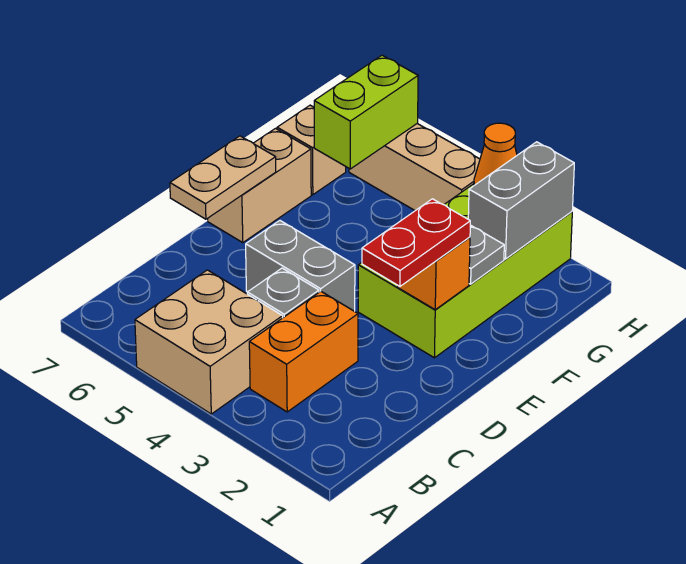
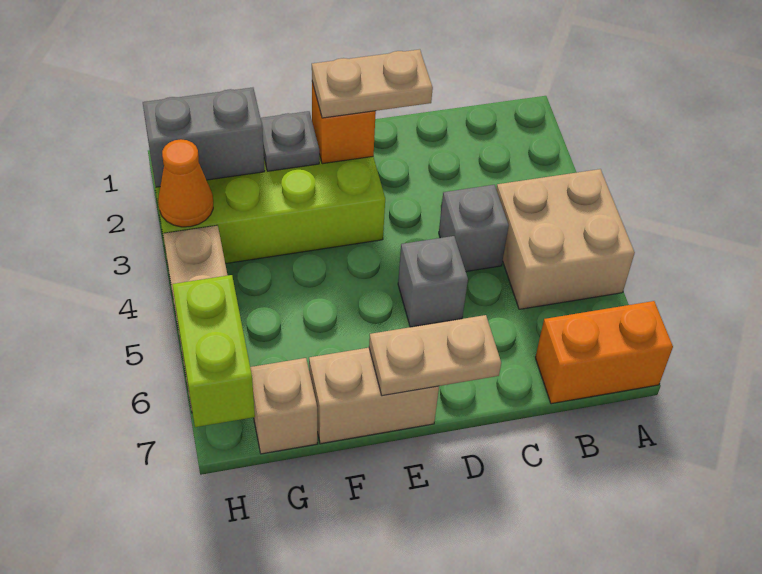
orange 1x2 brick [249,291,358,412] -> orange 1x2 brick moved to [535,301,673,404]
red 1x2 plate [362,199,470,286] -> tan 1x2 plate [312,49,433,118]
grey 1x2 brick [246,221,355,311] -> grey 1x1 brick [398,236,468,327]
lime 1x2 brick [314,55,418,169] -> lime 1x2 brick turned to [172,275,255,427]

